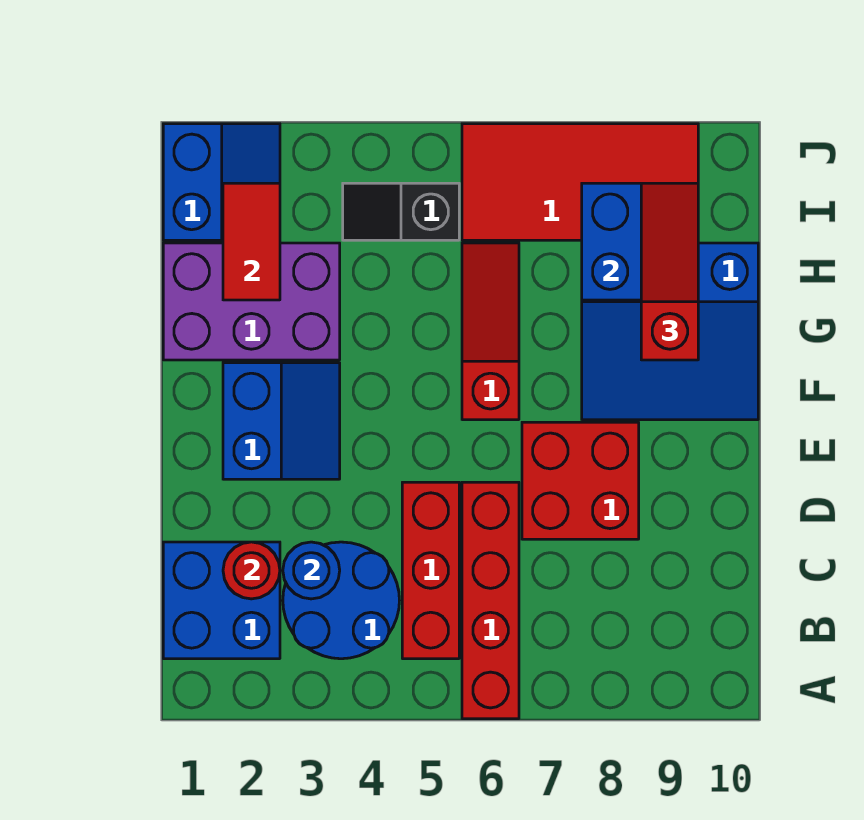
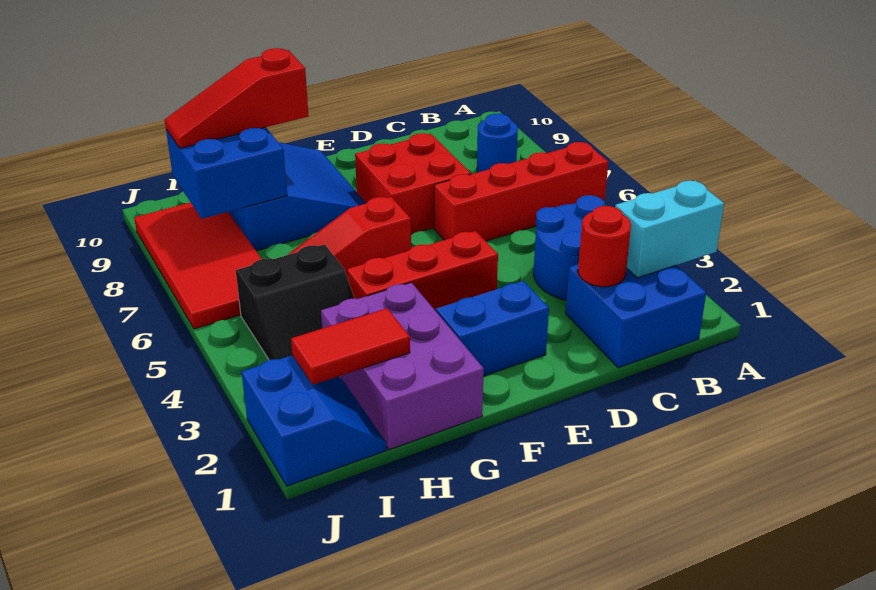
none -> cyan 1x2 brick [615,181,724,278]
red 1x3 brick [402,482,459,659] -> red 1x3 brick moved to [347,231,498,309]
blue 1x1 round brick [283,542,340,599] -> blue 1x1 round brick moved to [477,114,518,172]
blue 2x2 slope [163,124,280,240] -> blue 2x2 slope turned to [242,356,386,486]
black 1x2 slope [343,183,459,240] -> black 2x2 slope [236,244,354,360]

